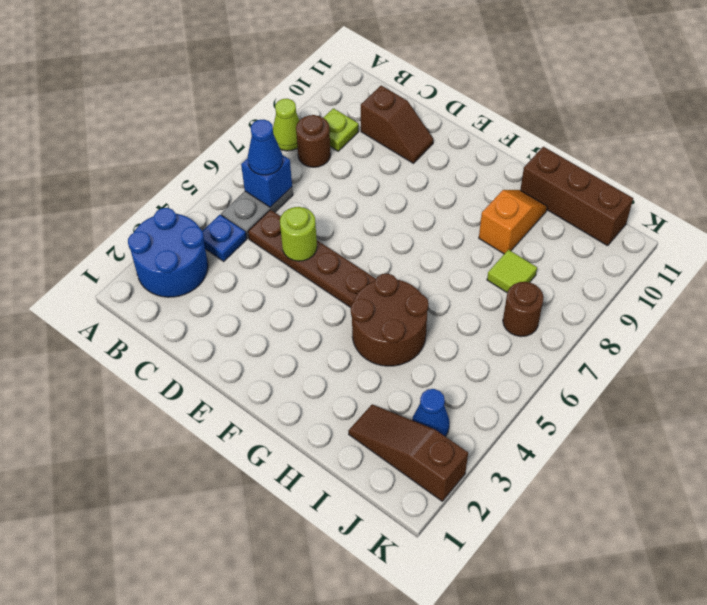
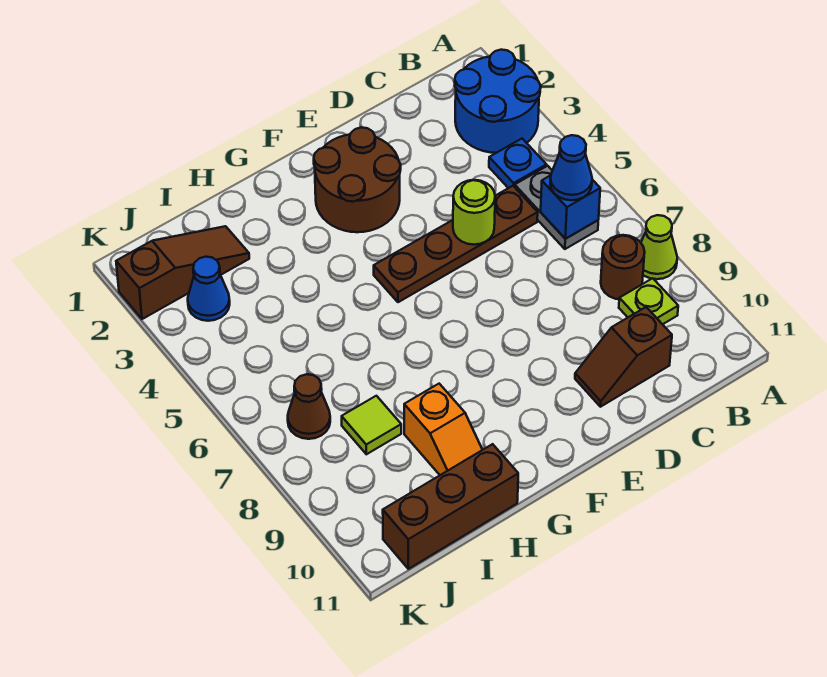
brown 2x2 round brick [351,274,429,366] -> brown 2x2 round brick moved to [314,127,401,232]
brown 1x1 round brick [503,282,544,337] -> brown 1x1 cone [288,374,330,439]

